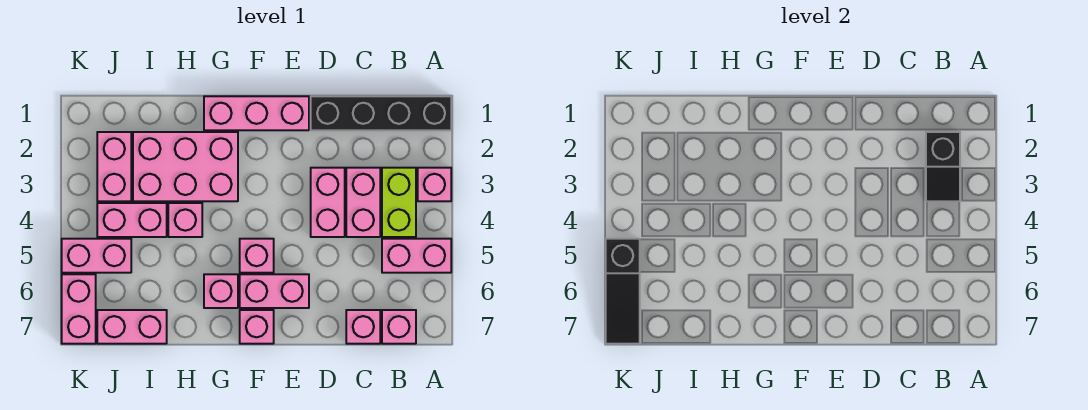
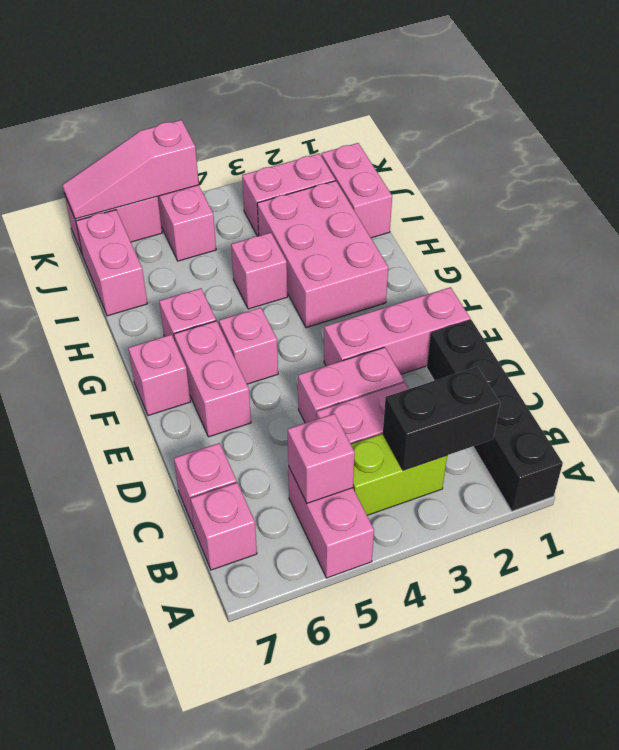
pink 1x1 brick [418,168,451,201] -> pink 1x1 brick moved to [288,414,355,503]
black 1x2 slope [926,132,960,201] -> black 1x2 brick [383,367,500,470]
pink 1x3 brick [204,96,309,130] -> pink 1x3 brick turned to [324,287,470,374]
pink 1x2 brick [97,203,167,237] -> pink 1x2 brick moved to [321,143,392,238]
black 1x3 slope [606,239,640,344] -> pink 1x3 slope [63,120,199,219]

